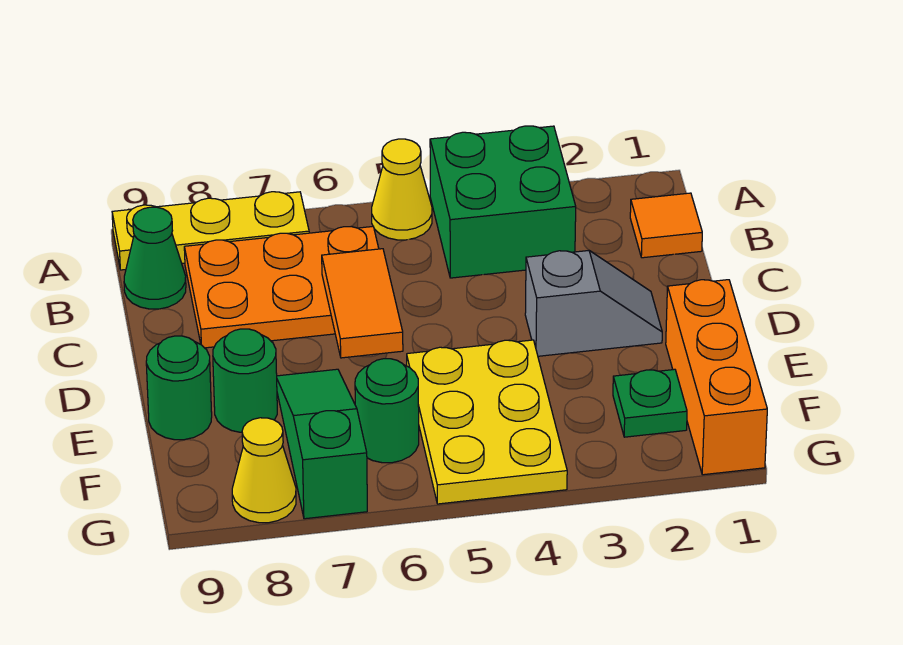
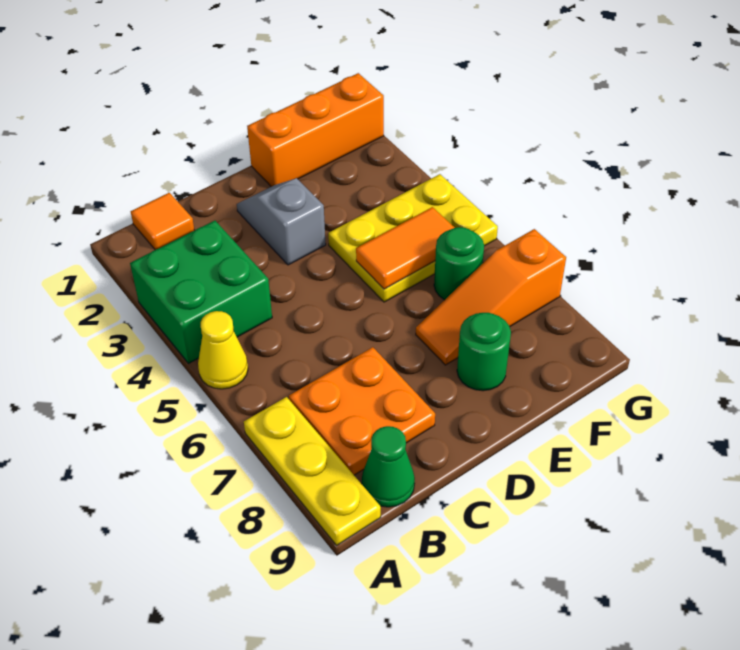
orange 2x3 plate [184,227,379,348] -> orange 2x2 plate [289,347,435,475]
orange 1x2 tile [322,249,403,358] -> orange 1x2 tile moved to [356,207,455,289]
green 1x3 slope [277,369,367,519] -> orange 1x3 slope [416,229,566,365]
green 1x1 round brick [146,336,212,440] -> none
green 1x1 plate [613,369,687,437] -> none
yellow 1x1 cone [232,418,296,523] -> none

